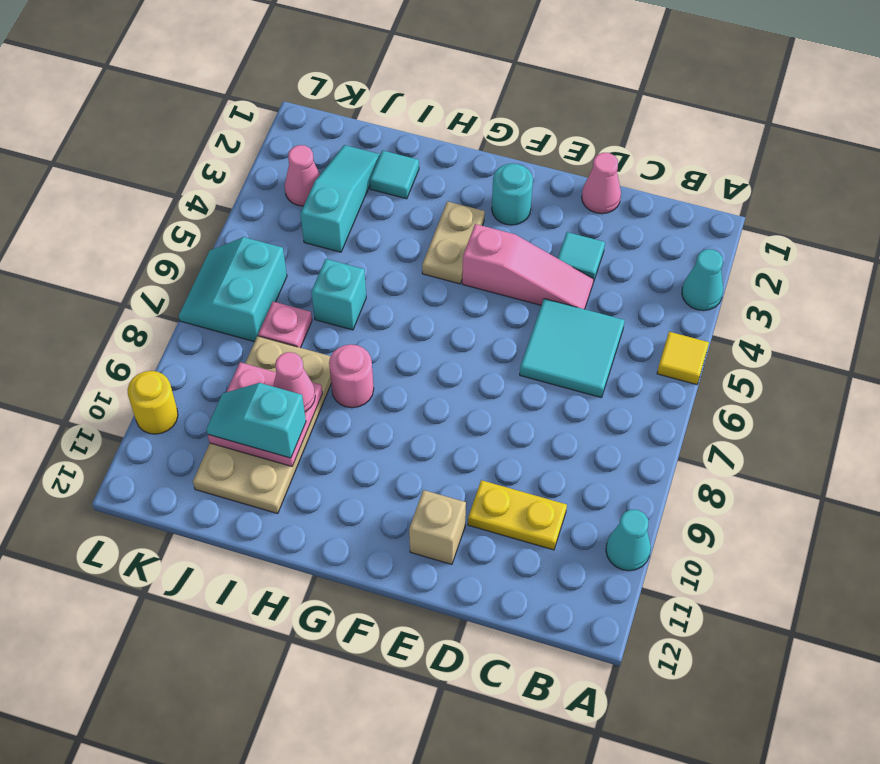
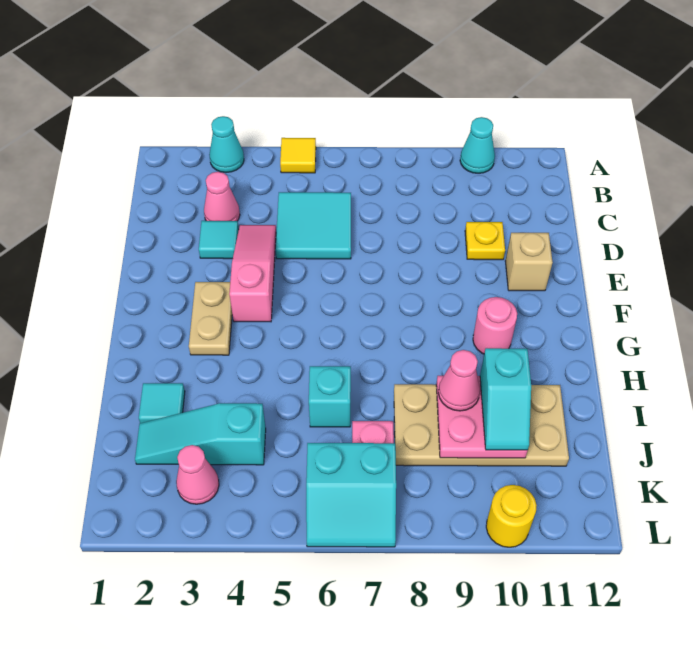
yellow 1x2 plate [468,480,567,550] -> yellow 1x1 plate [465,222,505,260]
pink 1x1 cone [582,153,621,214] -> pink 1x1 cone moved to [204,172,240,221]
cyan 1x1 round brick [492,164,533,225] -> none
tan 1x2 plate [422,201,485,284] -> tan 1x2 plate turned to [189,282,232,355]
pink 1x1 round brick [329,345,374,408] -> pink 1x1 round brick moved to [473,297,517,354]

